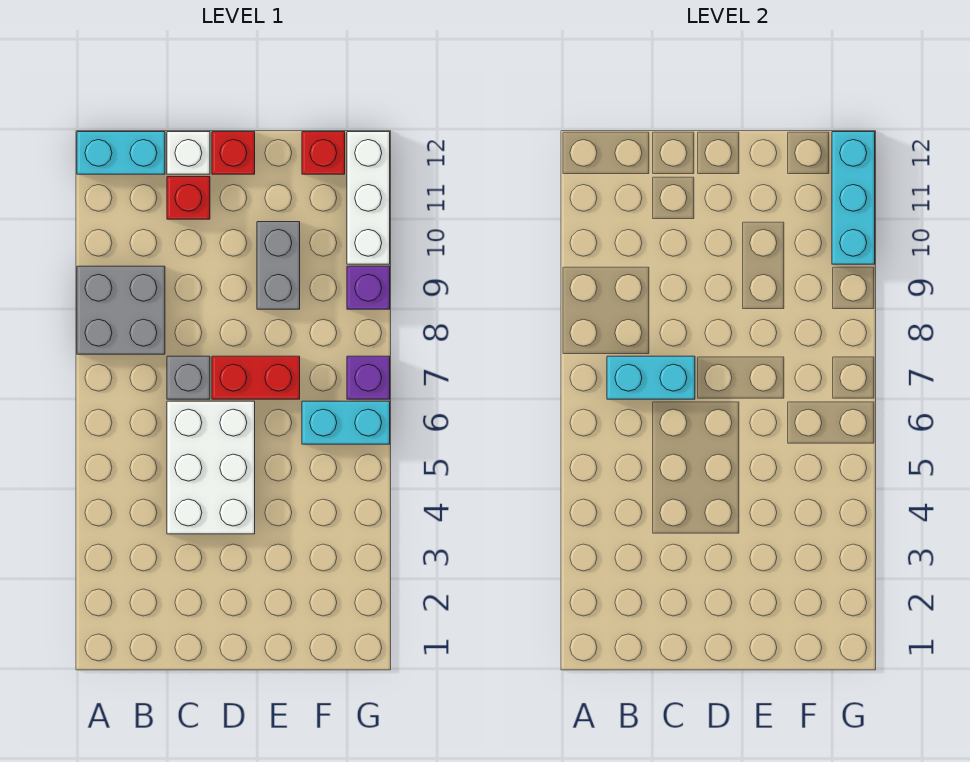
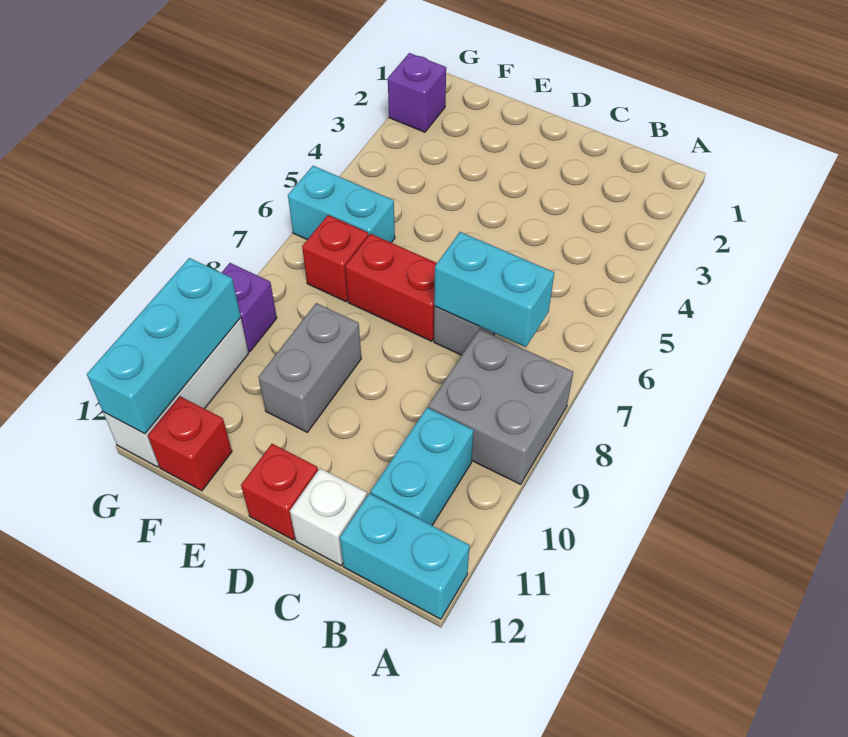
none -> cyan 1x2 brick [371,408,474,525]
white 2x3 brick [167,401,255,534] -> none
red 1x1 brick [167,177,210,219] -> red 1x1 brick moved to [302,215,368,302]
purple 1x1 brick [347,356,390,399] -> purple 1x1 brick moved to [388,53,446,132]

